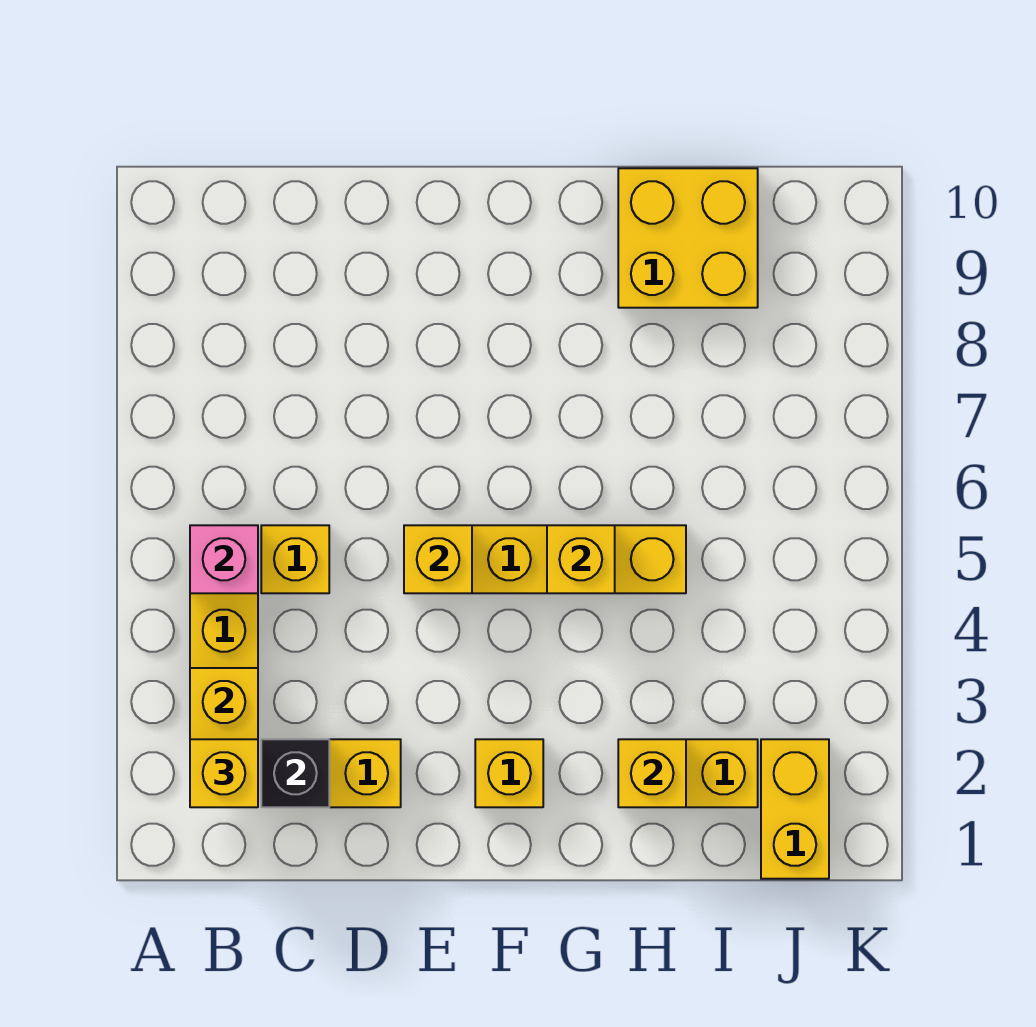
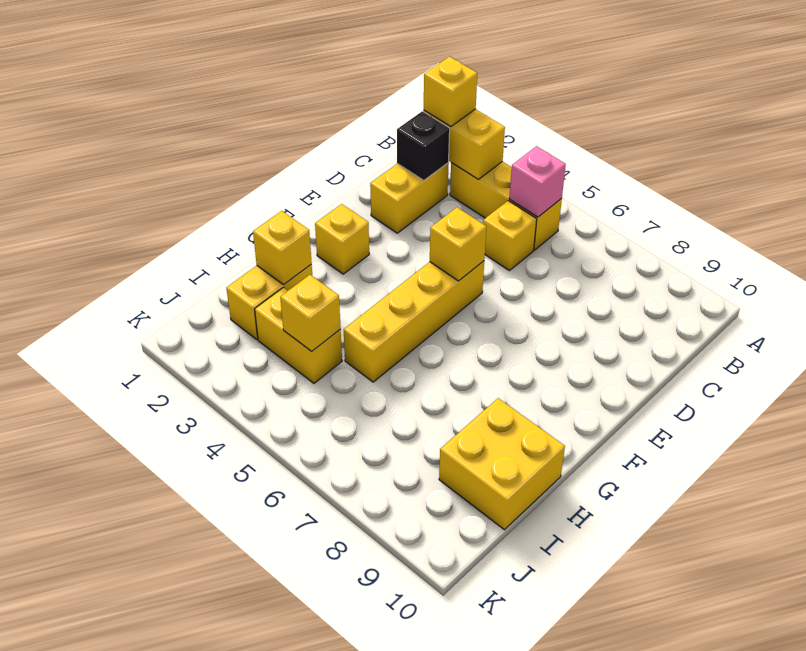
yellow 1x1 brick [547,525,615,593] -> yellow 1x1 brick moved to [280,275,341,351]
yellow 1x2 brick [761,739,829,879] -> yellow 1x2 brick moved to [255,288,342,383]

